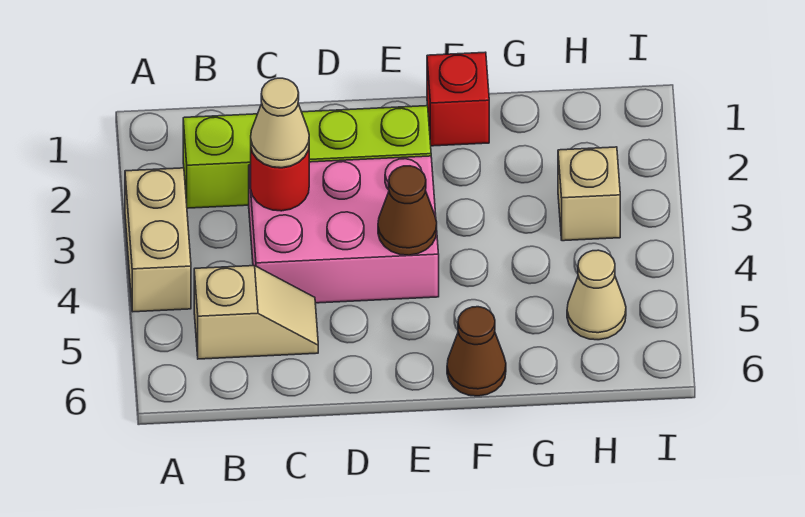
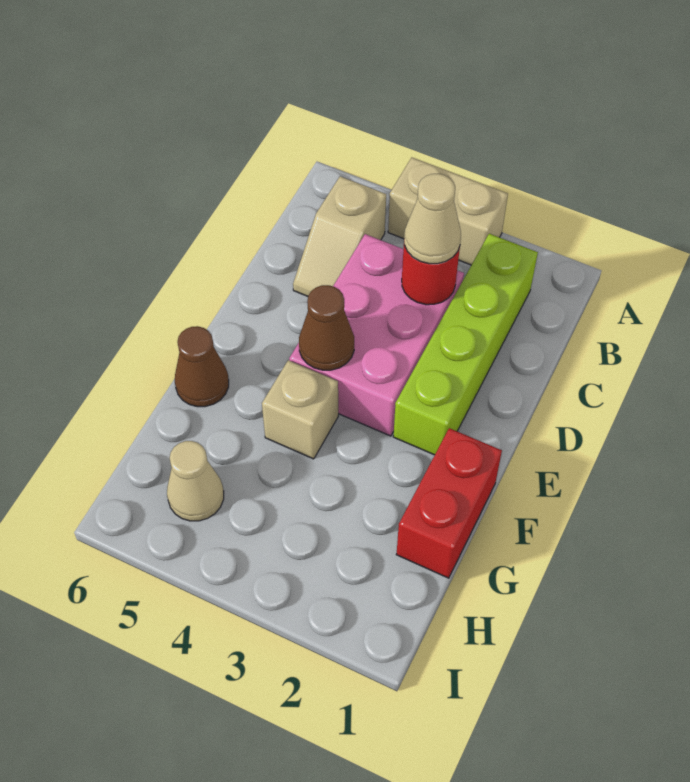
red 1x1 brick [427,52,489,146] -> red 1x2 brick [396,428,502,578]
tan 1x1 brick [558,147,620,241] -> tan 1x1 brick moved to [262,360,338,459]

